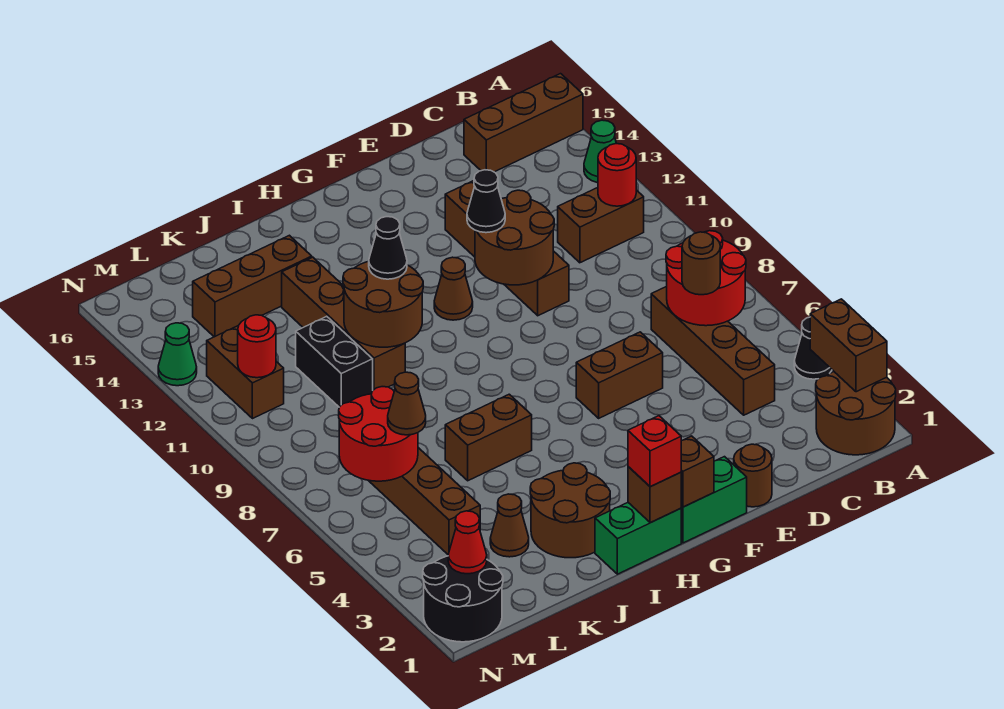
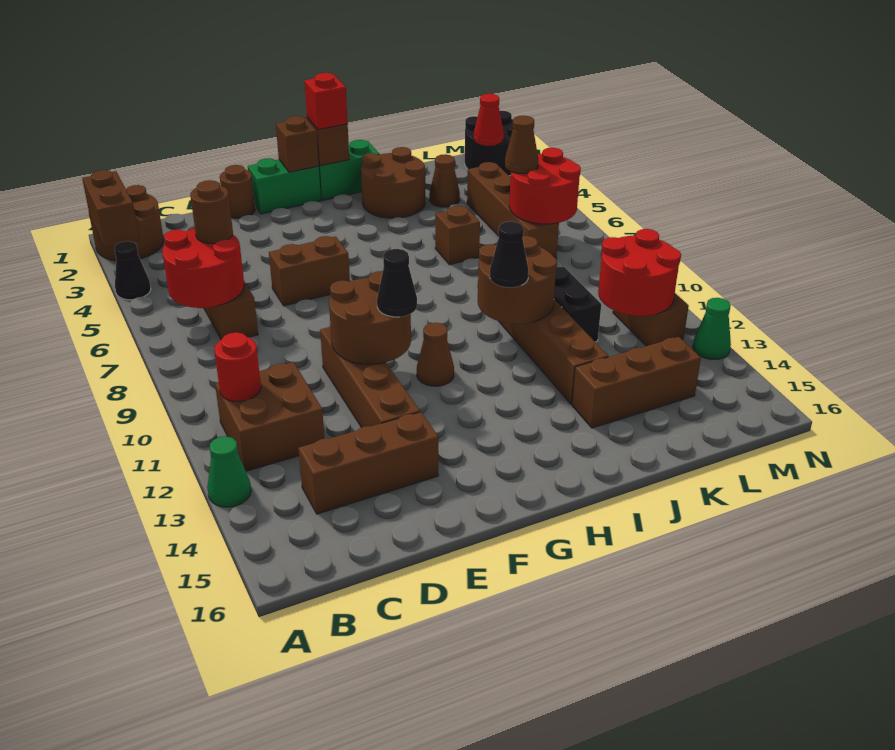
brown 1x3 brick [464,74,583,172] -> brown 1x3 brick moved to [298,412,438,514]
brown 1x2 brick [558,188,644,263] -> brown 2x2 brick [215,362,324,471]
brown 1x2 brick [445,394,532,481] -> brown 1x1 brick [435,206,480,265]
red 1x1 round brick [238,315,276,378] -> red 2x2 round brick [598,229,681,316]

